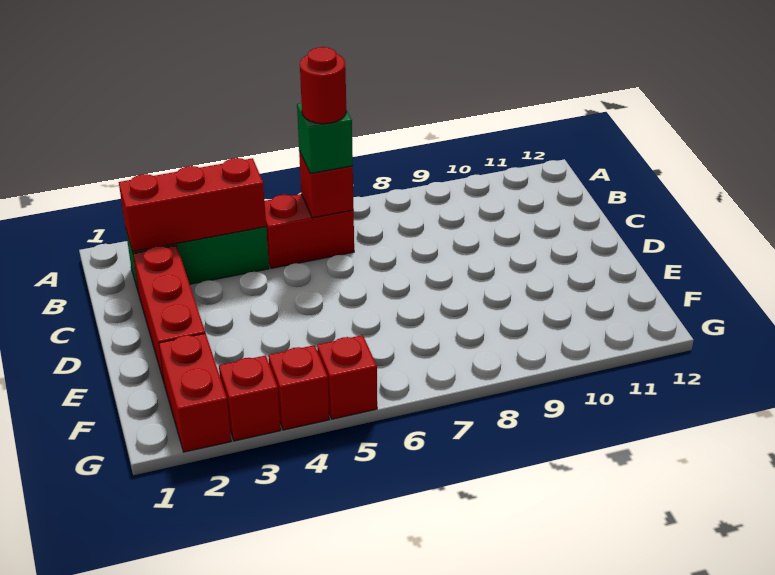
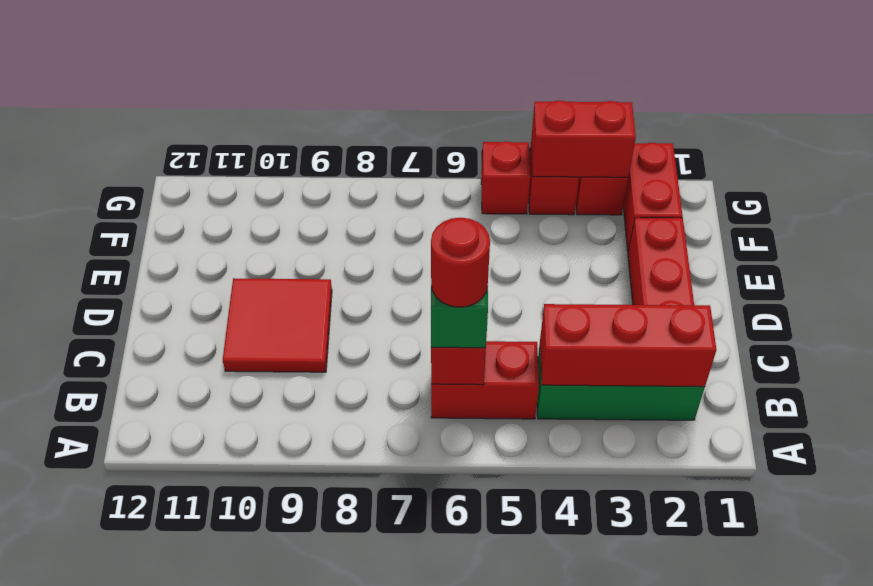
none -> red 2x2 tile [223,278,332,372]
none -> red 1x2 brick [531,101,636,177]

